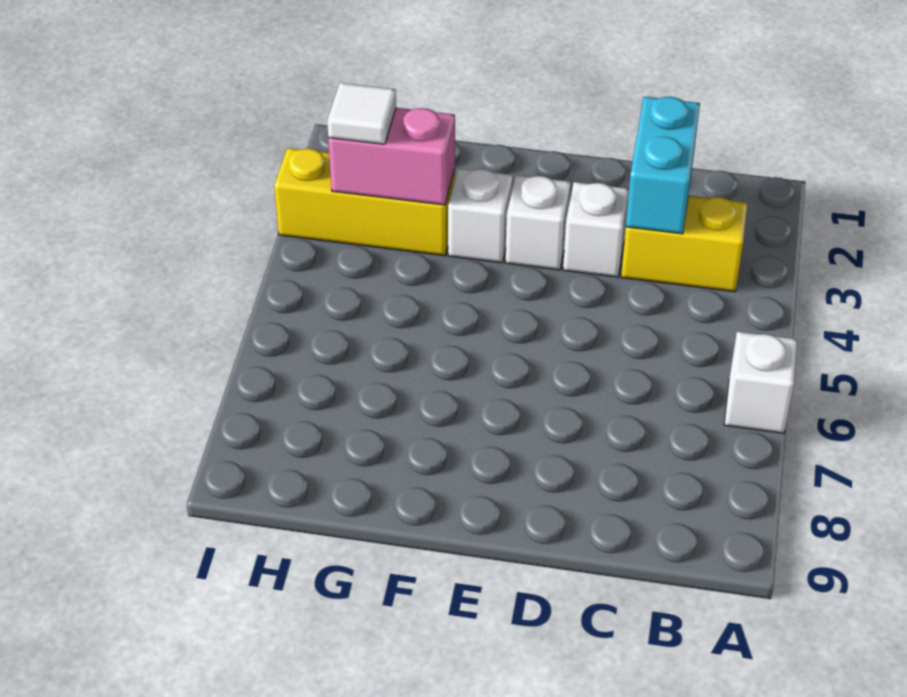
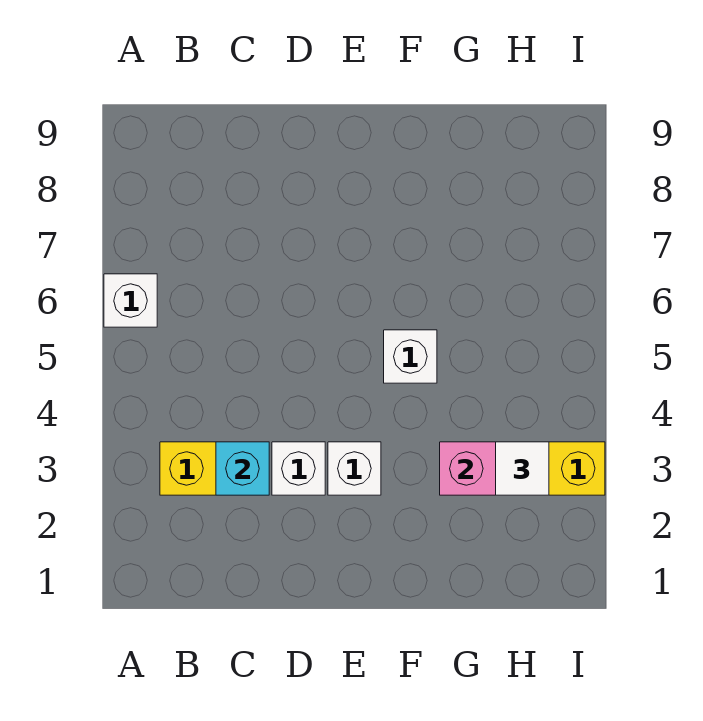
cyan 1x2 brick [626,97,700,234] -> cyan 1x1 brick [216,442,269,495]
white 1x1 brick [448,168,513,263] -> white 1x1 brick moved to [384,330,437,383]

